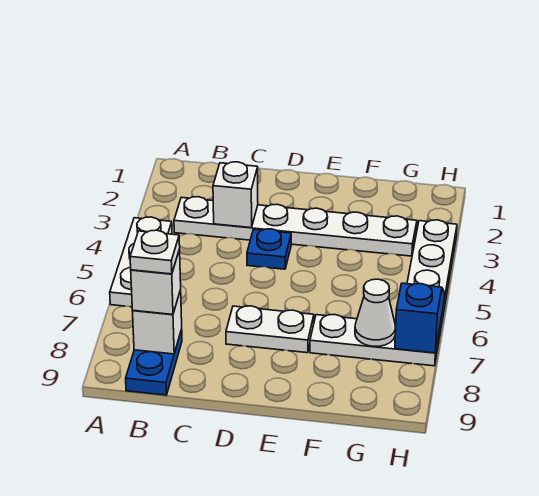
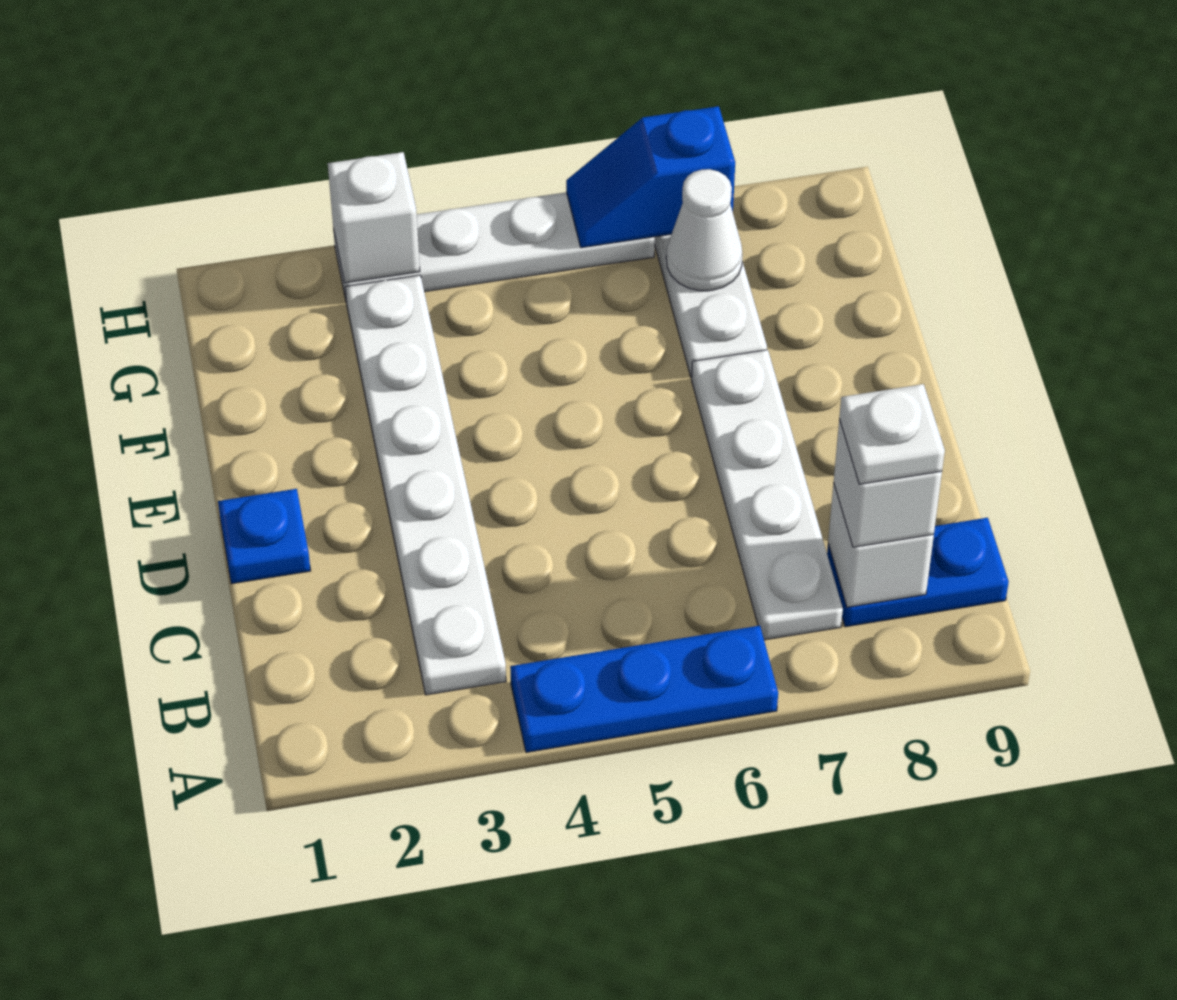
white 1x3 plate [110,217,172,307] -> blue 1x3 plate [510,626,778,752]
white 1x1 brick [213,162,258,228] -> white 1x1 brick moved to [328,152,420,283]
blue 1x1 plate [247,229,291,269] -> blue 1x1 plate moved to [218,489,311,584]
white 1x2 plate [226,306,314,353] -> white 1x4 plate [692,350,843,640]

